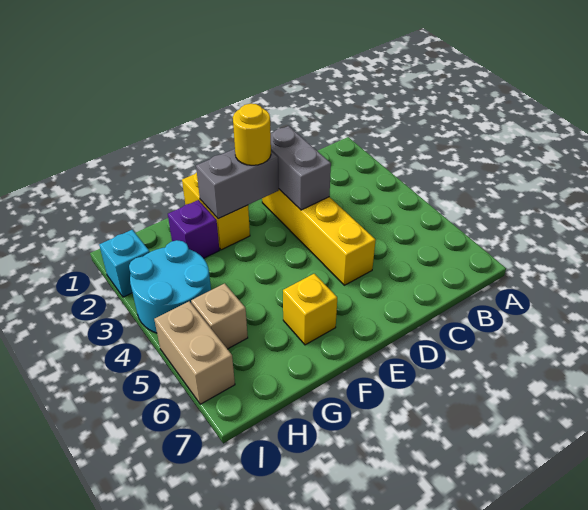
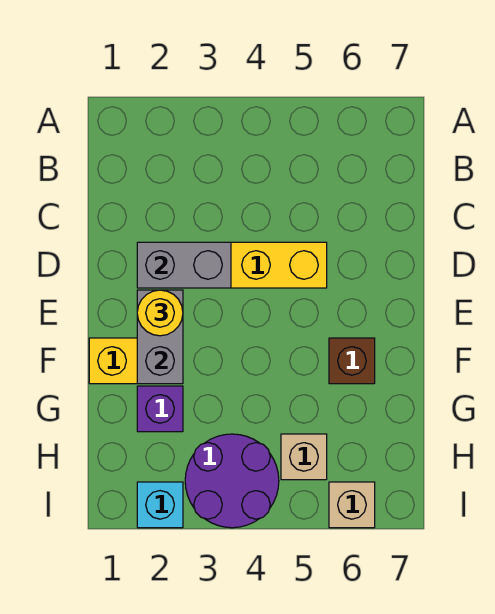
yellow 1x1 brick [283,274,337,345] -> brown 1x1 brick [329,338,375,384]
cyan 2x2 round brick [129,240,211,333] -> purple 2x2 round brick [185,434,279,528]
tan 1x2 brick [154,301,235,404] -> tan 1x1 brick [329,482,375,528]

